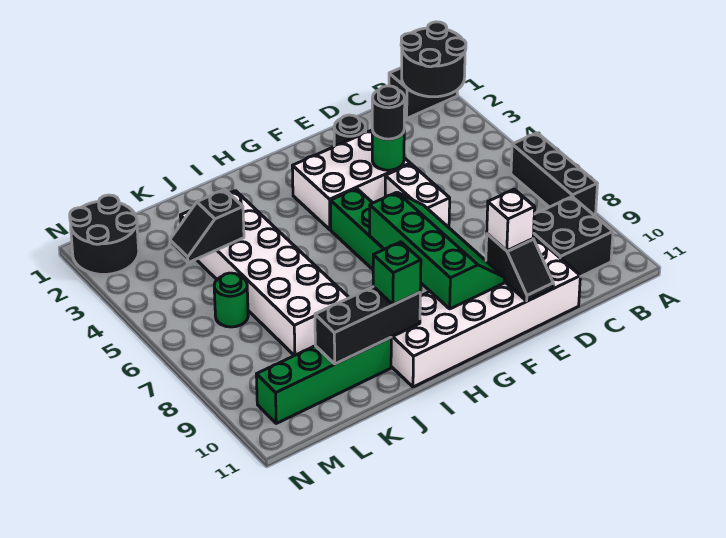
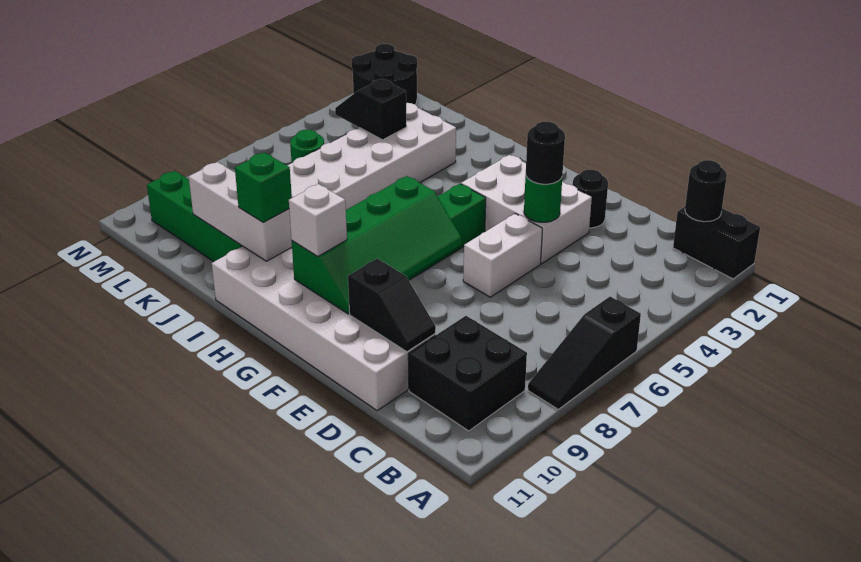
black 2x2 round brick [401,22,466,97] -> black 1x1 round brick [685,160,727,222]
black 1x3 brick [511,133,597,215] -> black 1x3 slope [528,297,641,409]
black 1x2 slope [486,234,553,301] -> black 1x2 slope turned to [348,259,436,352]
white 1x1 brick [487,189,535,251] -> white 1x1 brick moved to [289,184,347,257]
black 1x3 brick [315,287,420,364] -> white 1x3 brick [189,162,292,261]

